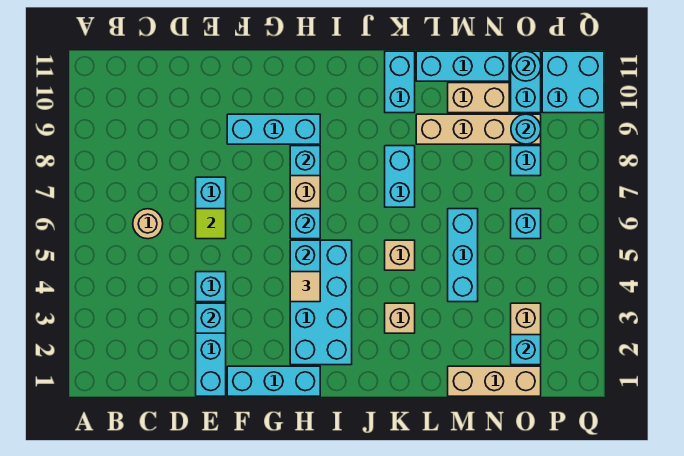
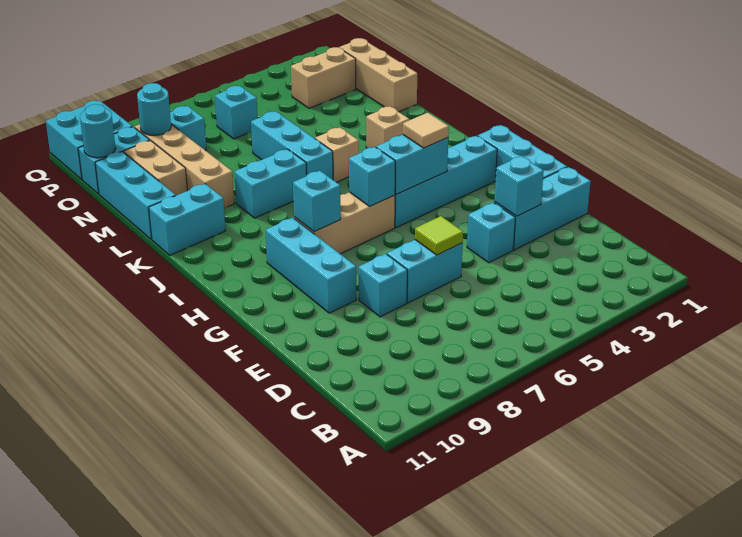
tan 1x1 round brick [133,209,163,239] -> none
cyan 2x4 brick [290,240,352,365] -> cyan 1x4 brick [395,136,497,228]
cyan 1x3 brick [448,209,478,302] -> cyan 1x3 brick turned to [251,111,333,180]
cyan 1x1 brick [511,335,541,365] -> cyan 1x1 brick moved to [359,254,407,317]

